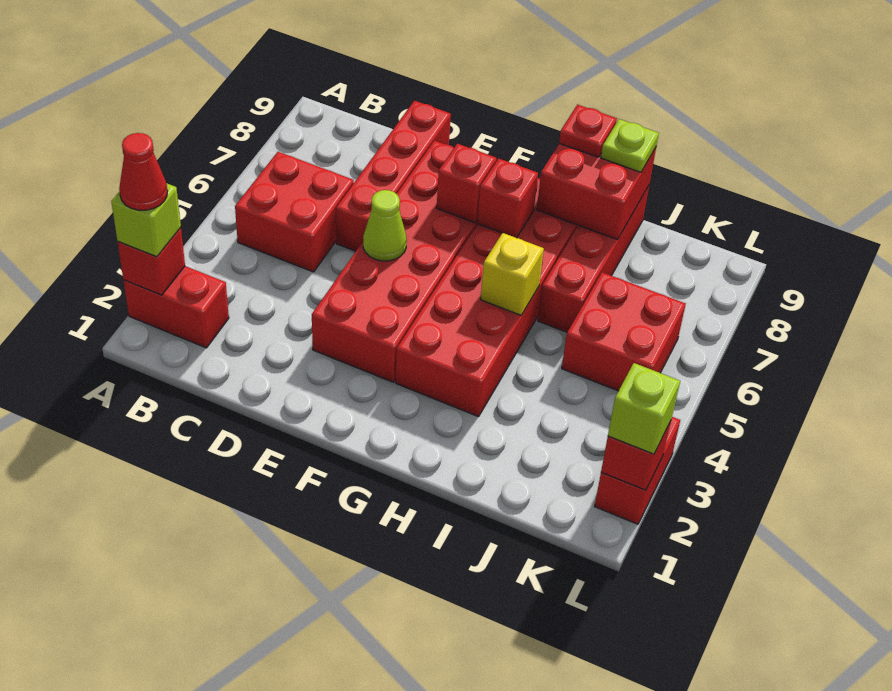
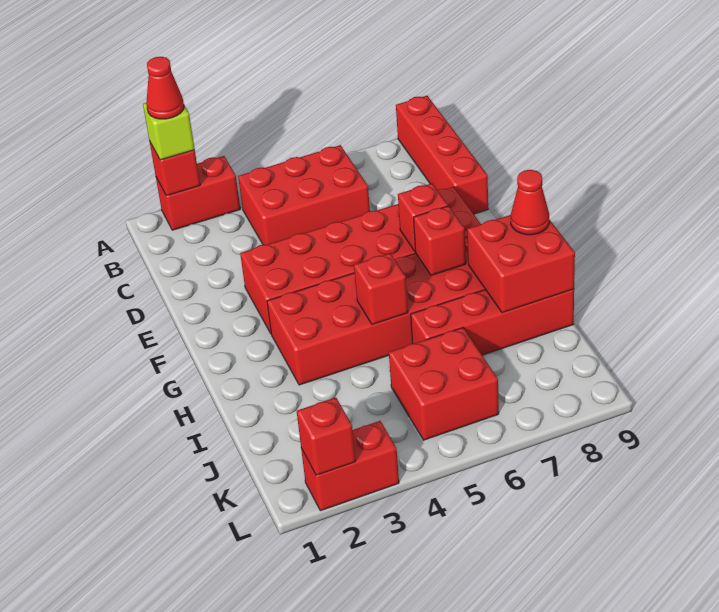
red 1x2 brick [123,266,229,348] -> red 1x2 brick turned to [156,156,240,230]
red 2x2 brick [235,152,354,272] -> red 2x3 brick [238,145,370,245]
red 1x4 brick [336,101,451,251] -> red 1x4 brick turned to [396,96,488,214]
lime 1x1 cone [363,190,407,261] -> none
yellow 1x1 brick [481,233,544,315] -> red 1x1 brick [354,253,408,325]
red 1x1 plate [559,105,617,157] -> red 1x1 cone [511,170,549,235]
lime 1x1 plate [601,119,659,172] -> none
lime 1x1 brick [608,363,680,454] -> none

